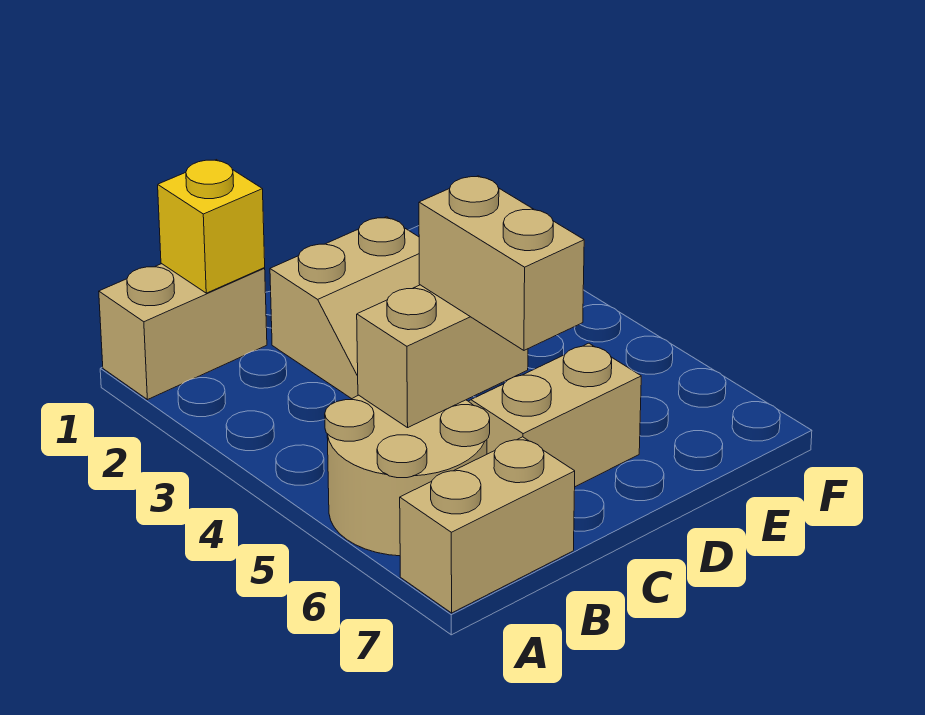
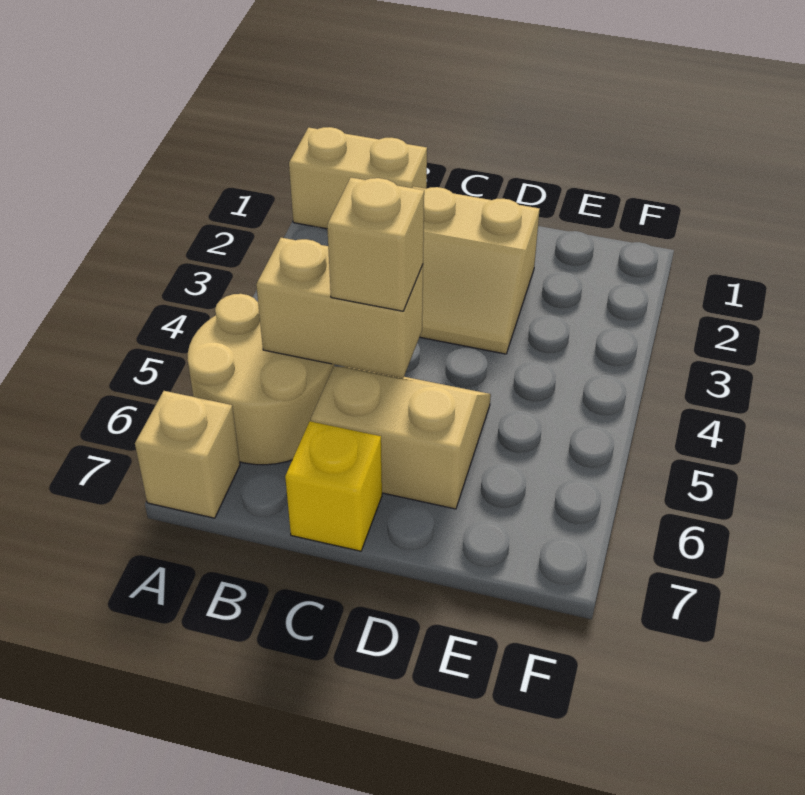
tan 1x2 brick [400,437,575,613] -> tan 1x1 brick [135,391,240,518]
yellow 1x1 brick [158,160,265,293] -> yellow 1x1 brick moved to [285,421,382,551]
tan 1x2 brick [419,176,584,350] -> tan 1x1 brick [327,178,424,311]

